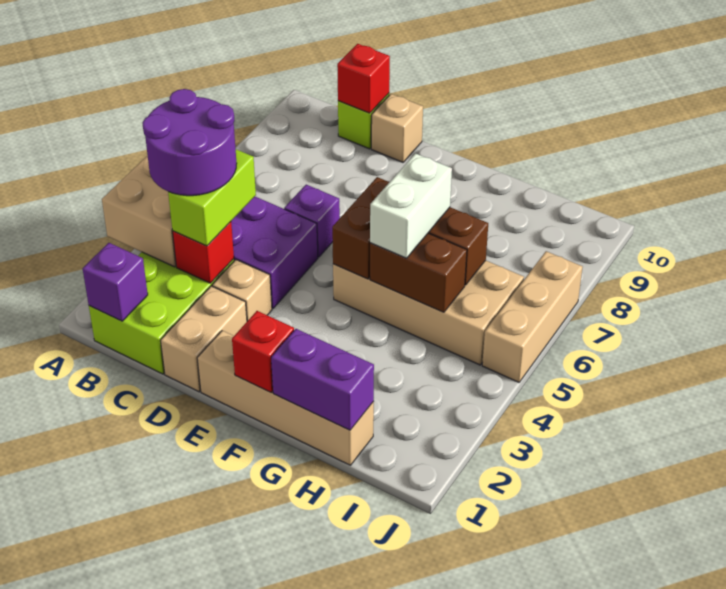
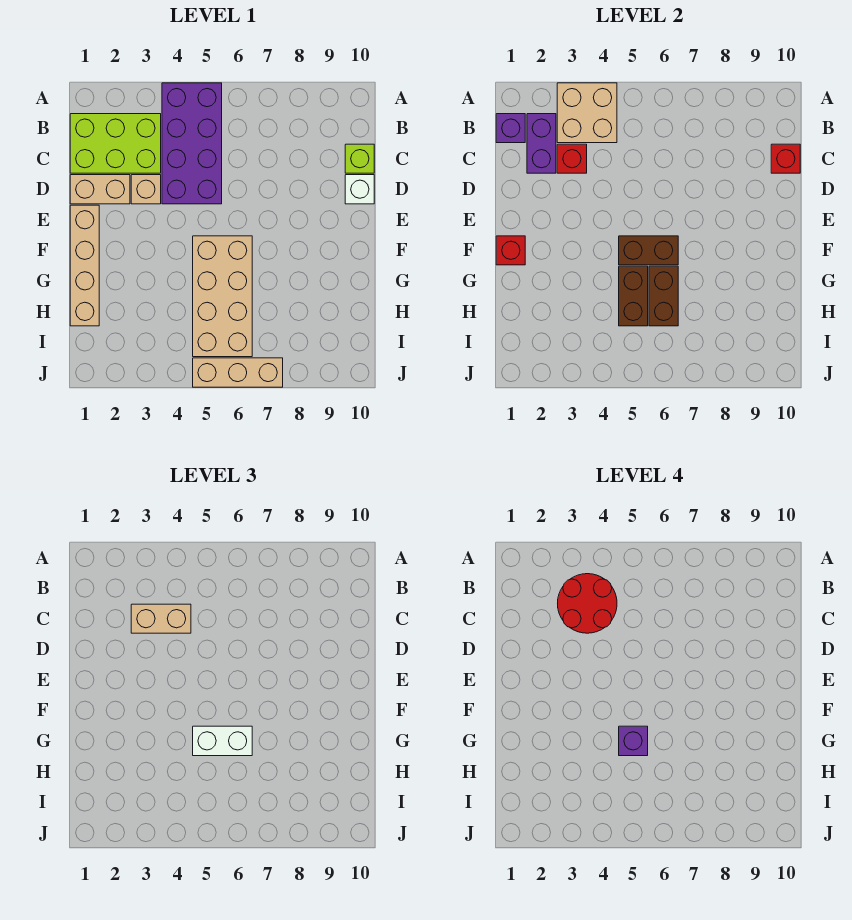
purple 2x2 round brick [143,89,237,196] -> red 2x2 round brick [558,574,617,633]
lime 1x2 brick [168,149,256,246] -> tan 1x2 brick [131,604,191,633]
purple 1x1 brick [284,185,340,257] -> purple 1x1 brick moved to [619,726,648,756]
tan 1x1 brick [371,94,423,162] -> white 1x1 brick [345,175,374,204]
purple 1x2 brick [271,329,374,430] -> purple 1x2 brick moved to [527,114,556,173]

